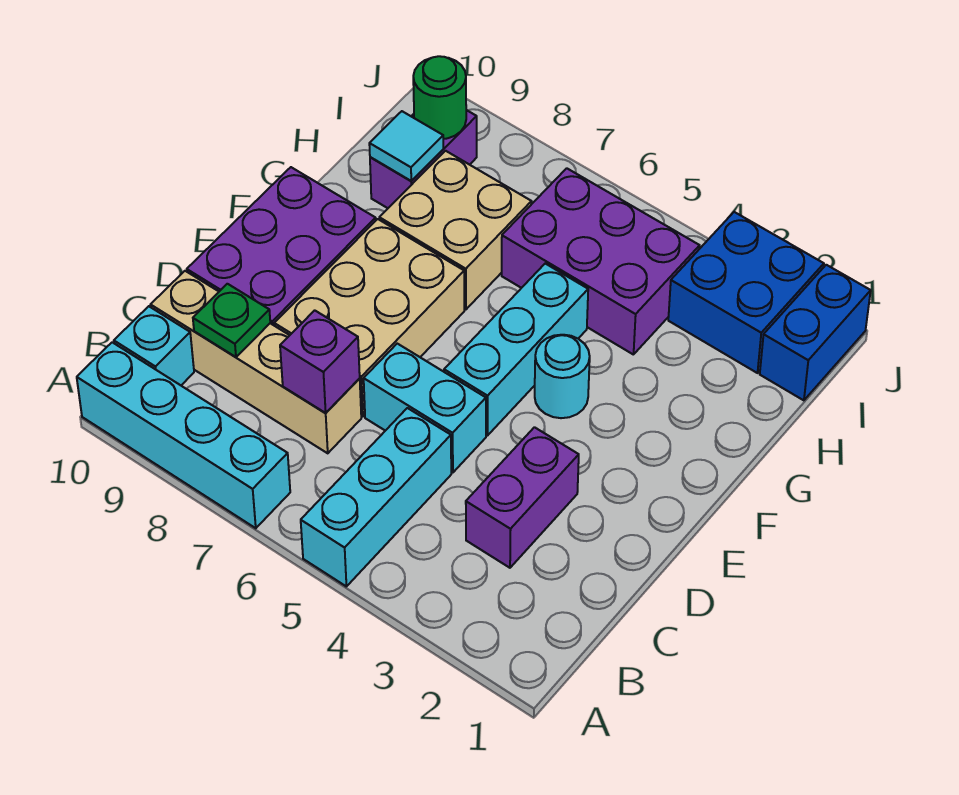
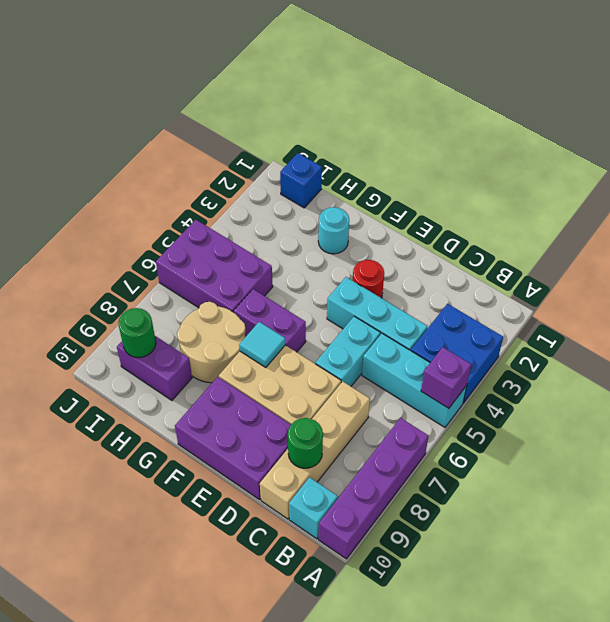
cyan 1x4 brick [77,342,290,528] -> purple 1x4 brick [318,418,429,559]
purple 1x2 brick [466,427,579,568] -> purple 1x2 brick moved to [234,289,306,352]
purple 1x1 brick [280,310,360,413] -> purple 1x1 brick moved to [421,347,471,408]
green 1x1 plate [193,284,270,357] -> green 1x1 round brick [288,418,323,468]
none -> red 1x1 round brick [353,260,384,298]
cyan 1x3 brick [444,264,588,436] -> cyan 1x3 brick moved to [327,277,428,351]
cyan 1x1 round brick [535,335,590,418] -> cyan 1x1 round brick moved to [318,207,349,254]
tan 2x2 brick [379,151,532,309] -> tan 2x2 round brick [177,302,246,383]
purple 2x3 brick [502,168,700,355] -> purple 2x3 brick turned to [156,220,273,312]
cyan 1x1 tile [369,111,443,181] -> cyan 1x1 tile moved to [239,322,285,368]
blue 1x2 brick [760,265,871,400] -> blue 1x1 brick [280,153,322,208]
blue 2x2 brick [668,212,824,373] -> blue 2x2 brick moved to [411,304,503,403]

